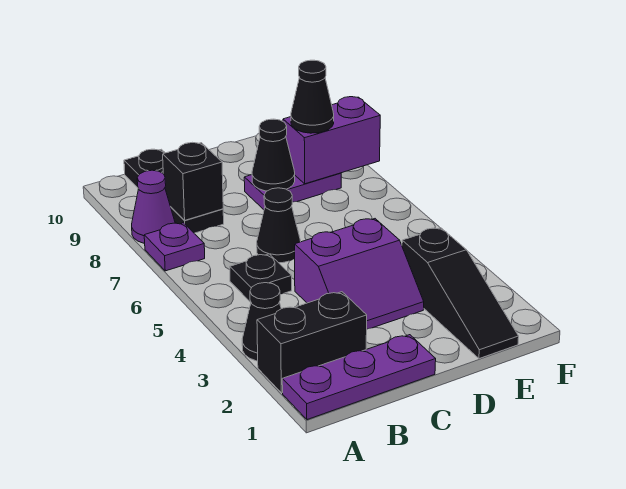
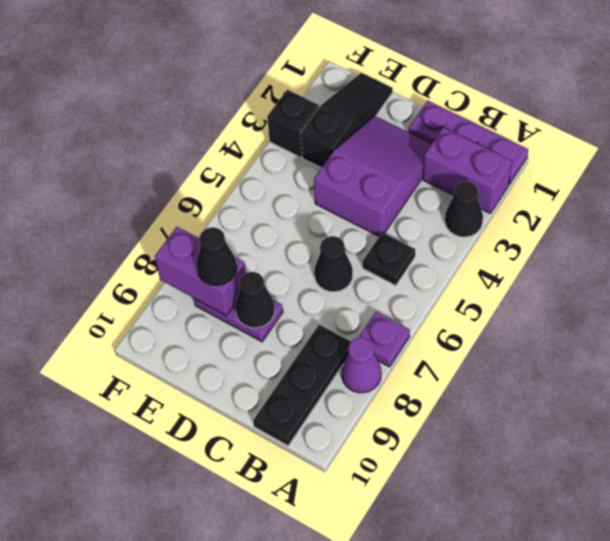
black 1x2 brick [257,292,367,393] -> purple 1x2 brick [423,127,512,213]
black 1x1 brick [163,142,223,220] -> black 1x1 brick moved to [267,90,319,158]
purple 2x2 slope [295,219,424,329] -> purple 2x3 slope [314,116,431,236]

